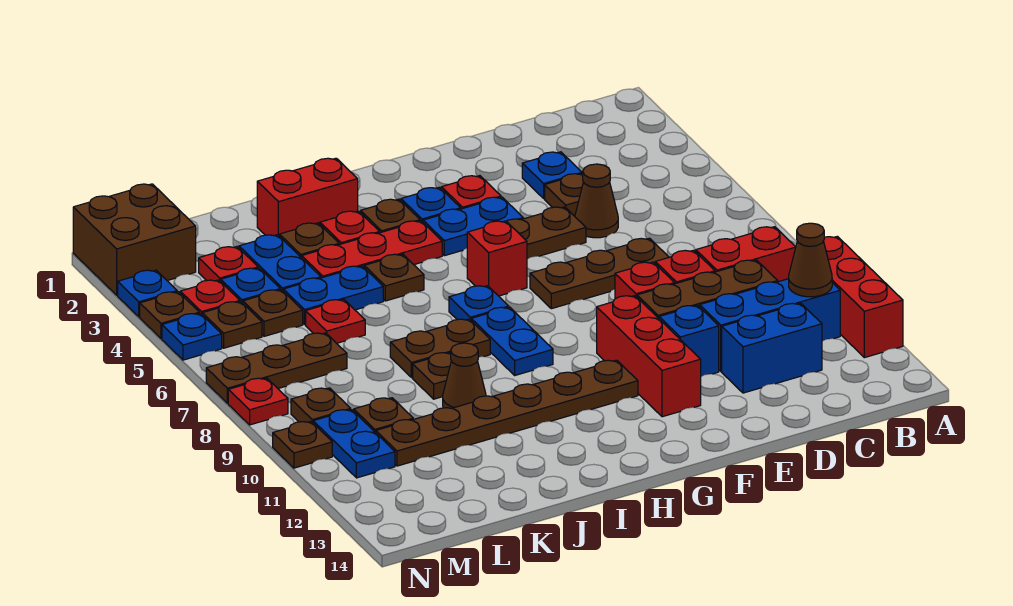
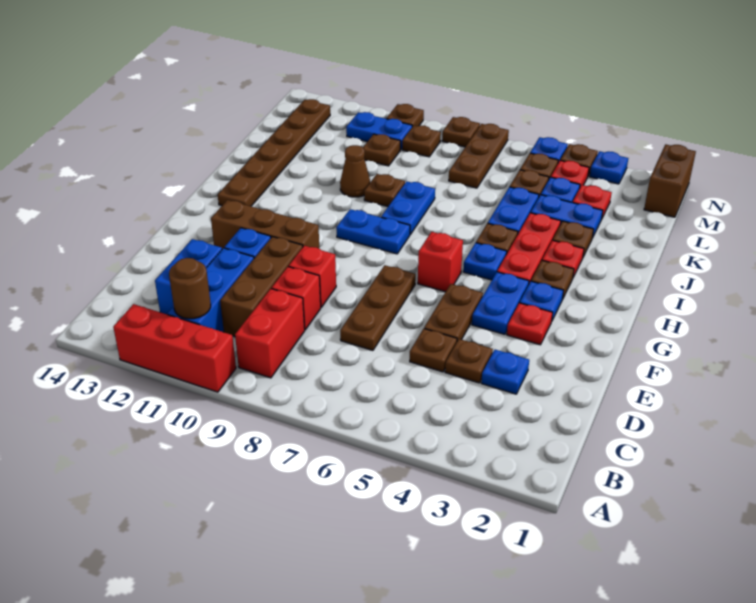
brown 1x1 cone [789,223,832,297] -> brown 1x1 round brick [169,258,211,319]
brown 1x1 cone [575,164,618,238] -> brown 1x1 plate [410,329,457,372]
red 1x3 brick [597,296,701,417] -> brown 1x3 brick [211,200,319,249]
brown 1x6 plate [376,360,638,466] -> brown 1x6 plate moved to [218,99,330,206]
blue 1x1 plate [449,286,509,320] -> blue 1x1 plate moved to [463,243,507,280]
red 1x2 brick [257,158,358,236] -> none
brown 1x2 plate [390,319,490,378] -> blue 1x2 plate [381,181,435,235]
red 1x1 plate [306,300,365,343] -> none
brown 2x2 brick [73,184,196,295] -> brown 1x2 brick [644,144,696,217]
red 1x1 plate [228,378,288,425] -> brown 1x1 plate [442,117,480,147]

